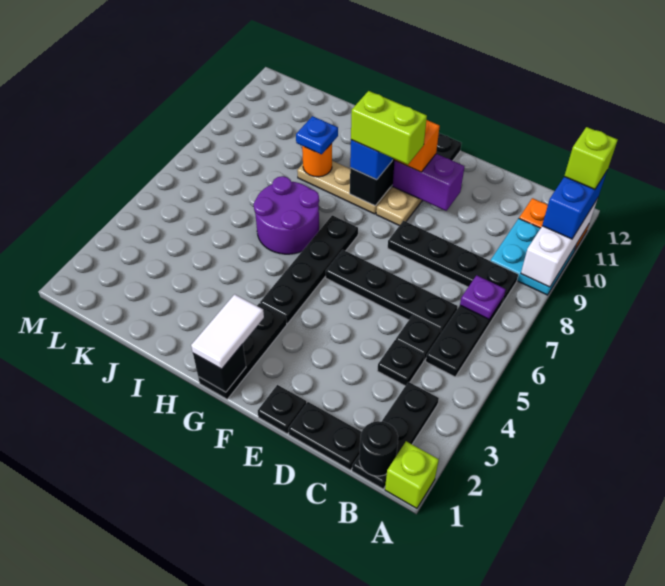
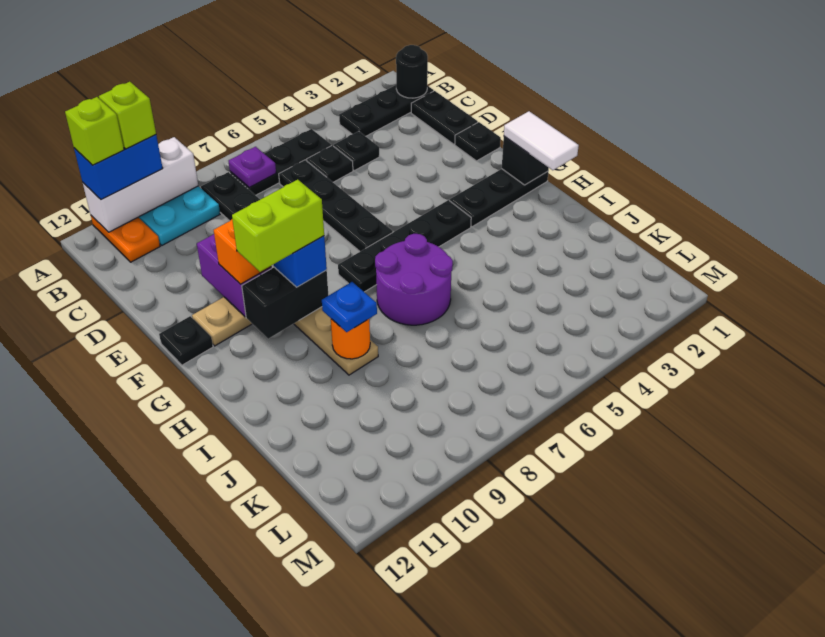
lime 1x1 brick [385,441,439,508] -> lime 1x1 brick moved to [99,82,156,149]
lime 1x2 brick [351,91,427,165] -> lime 1x2 brick turned to [232,180,324,272]
white 1x2 tile [191,294,264,369] -> white 1x2 tile turned to [504,111,579,170]

